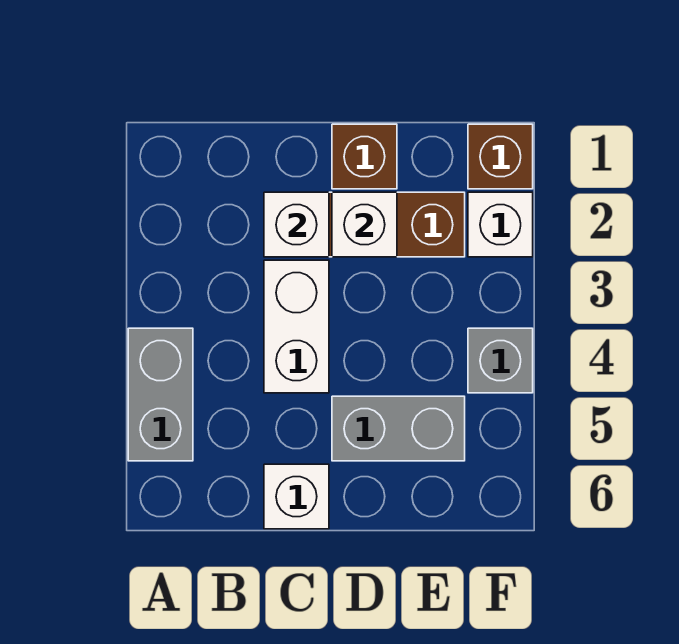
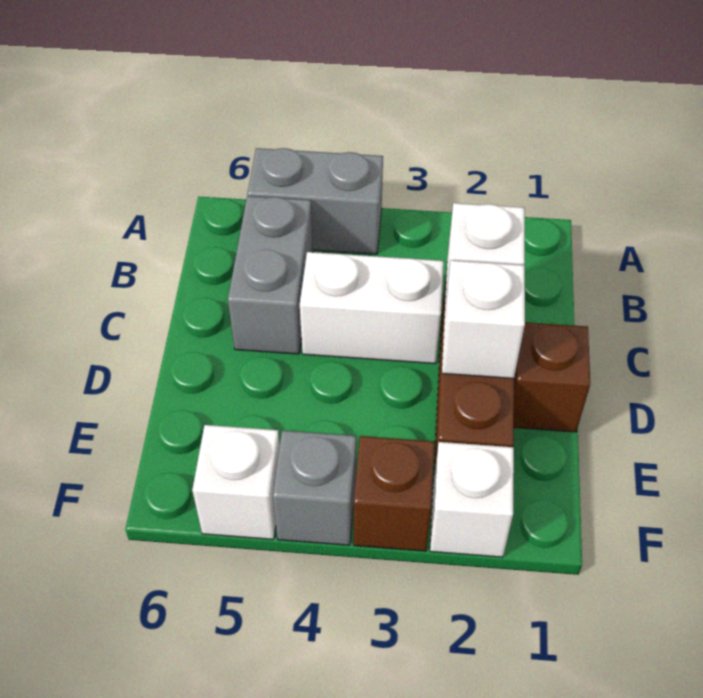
white 1x1 brick [264,464,329,529] -> white 1x1 brick moved to [192,425,280,539]
grey 1x2 brick [332,396,465,461] -> grey 1x2 brick moved to [228,196,313,354]
brown 1x1 brick [468,124,533,189] -> brown 1x1 brick moved to [354,436,435,551]

